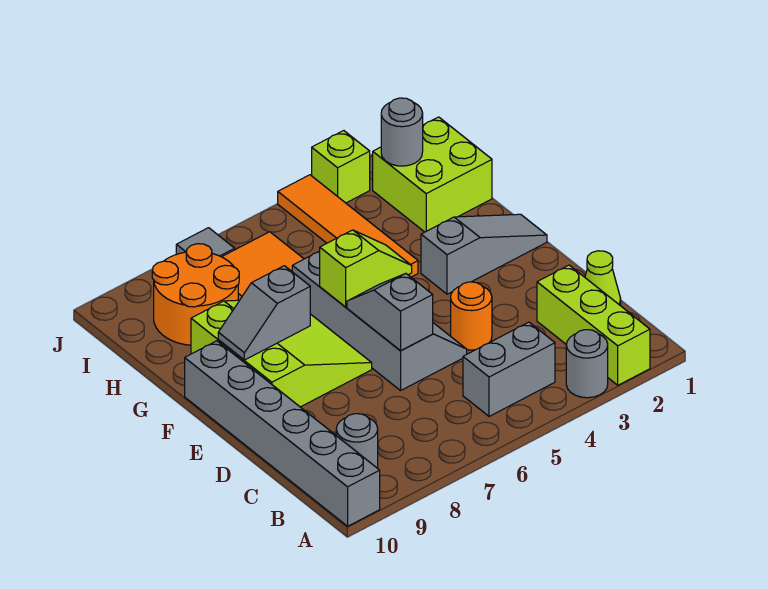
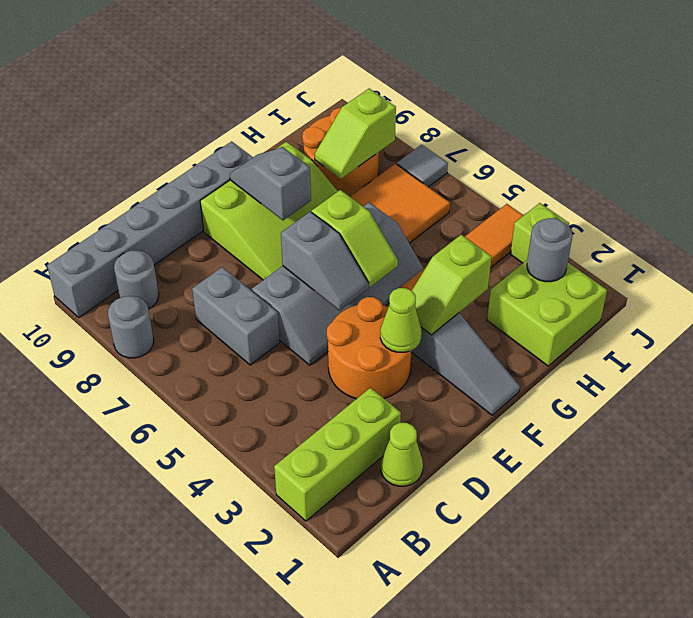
grey 1x1 round brick [566,330,608,398] -> grey 1x1 round brick moved to [108,296,154,358]
grey 1x2 brick [463,322,555,416] -> grey 1x2 brick moved to [192,267,280,365]
orange 1x1 round brick [451,282,492,350] -> orange 2x2 round brick [327,297,412,399]
grey 1x2 slope [347,274,433,351] -> grey 1x2 slope turned to [281,212,368,310]
none -> lime 1x1 cone [380,288,422,352]
none -> lime 1x2 slope [412,235,492,335]
none -> lime 1x2 slope [315,88,396,179]

